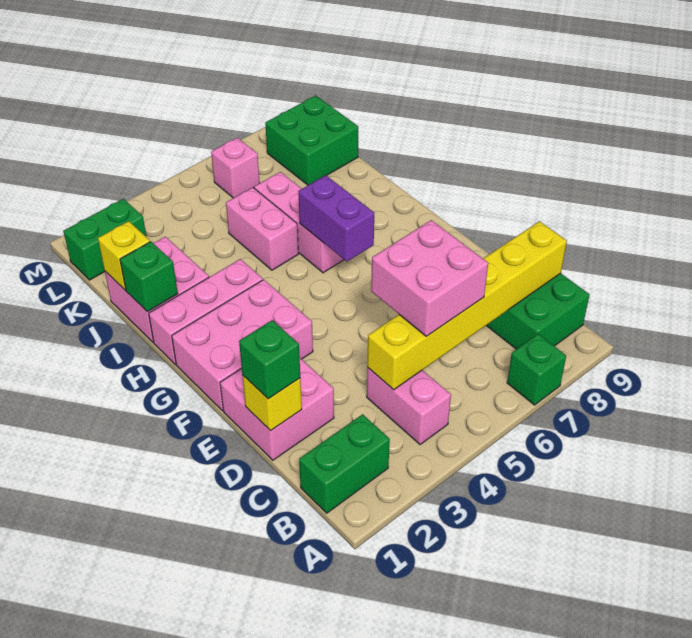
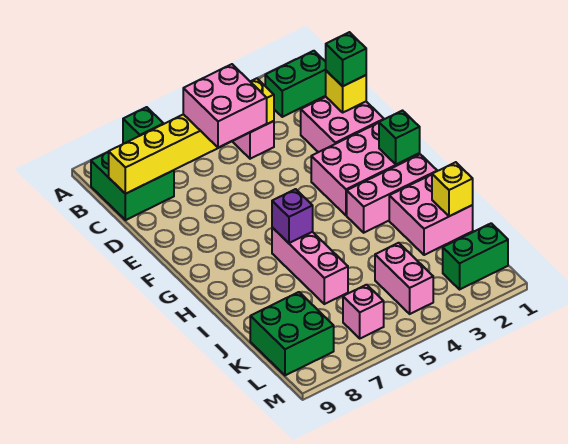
purple 1x2 brick [298,175,374,262] -> purple 1x1 brick [272,189,313,243]
green 1x1 brick [120,242,178,312] -> green 1x1 brick moved to [379,111,420,164]
pink 1x2 brick [226,187,298,270] -> pink 1x2 brick moved to [375,243,433,314]

